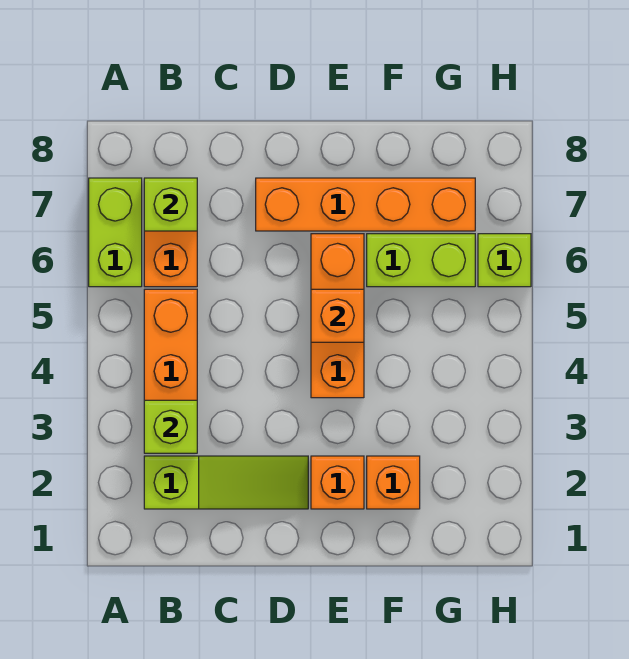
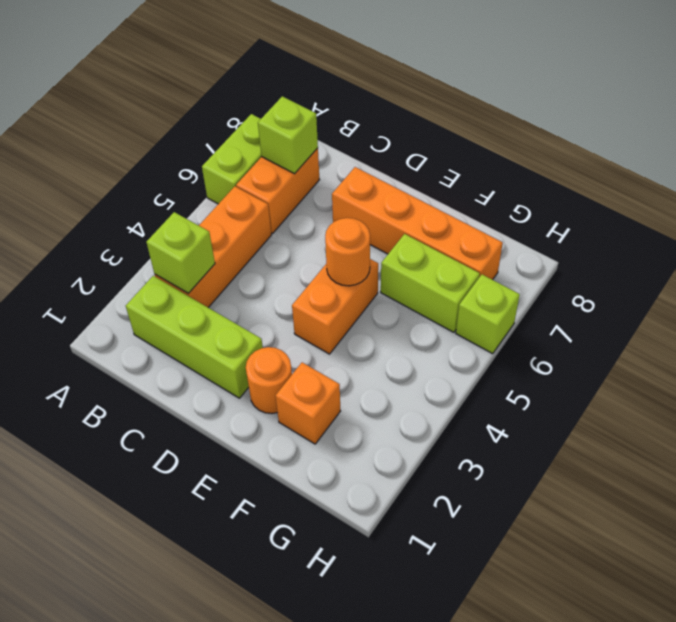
lime 1x3 slope [144,456,308,509] -> lime 1x3 brick [126,276,263,398]
orange 1x1 brick [311,456,364,509] -> orange 1x1 round brick [246,347,292,414]
orange 1x3 brick [311,234,364,398] -> orange 1x2 brick [292,259,378,354]
orange 1x1 brick [311,289,364,342] -> orange 1x1 round brick [325,218,370,286]

